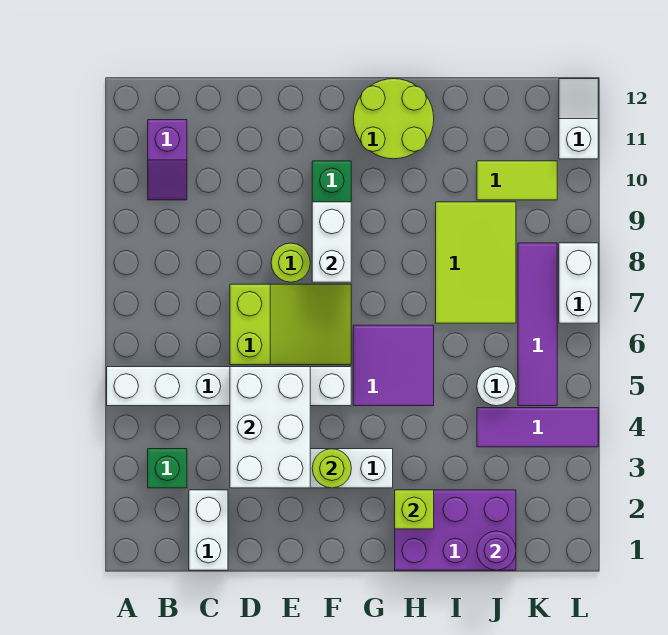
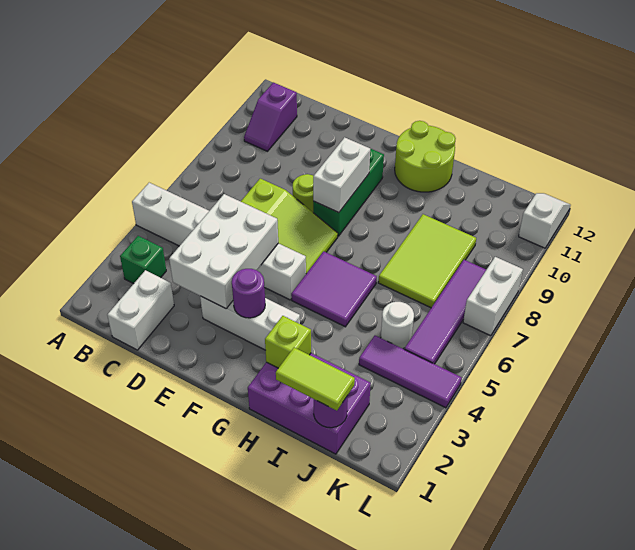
lime 1x1 round brick [312,449,351,488] -> purple 1x1 round brick [232,269,265,318]
lime 1x2 tile [477,161,557,200] -> lime 1x2 tile moved to [276,348,355,411]

